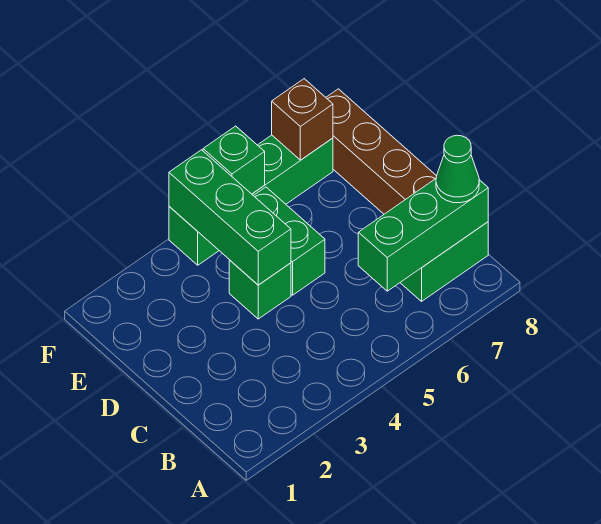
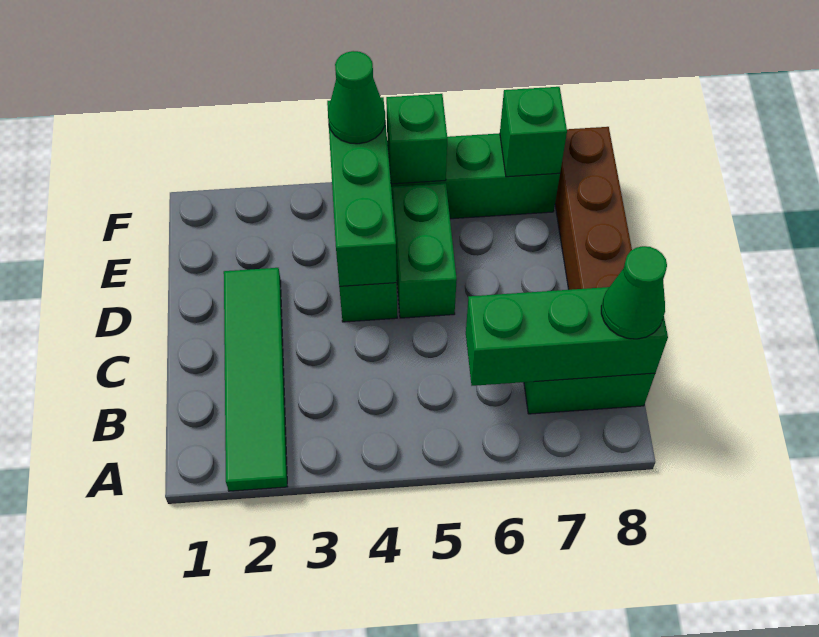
none -> green 1x4 tile [224,268,287,491]
none -> green 1x1 cone [328,51,385,144]
brown 1x1 brick [272,79,333,160] -> green 1x1 brick [500,87,567,177]

